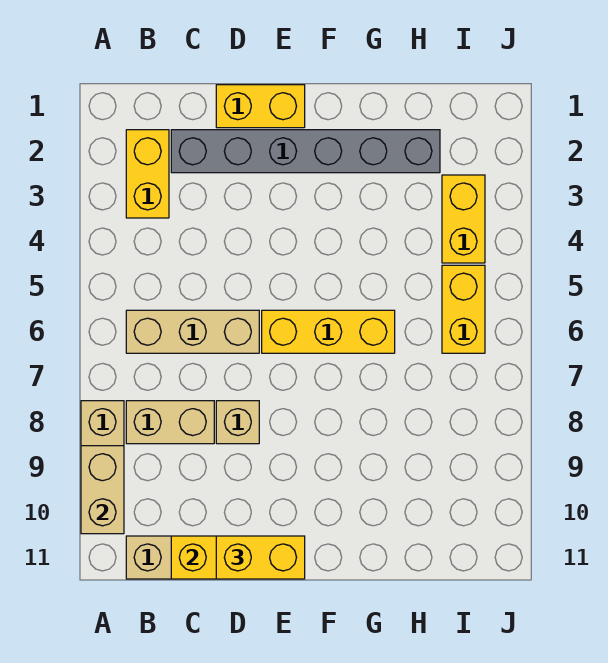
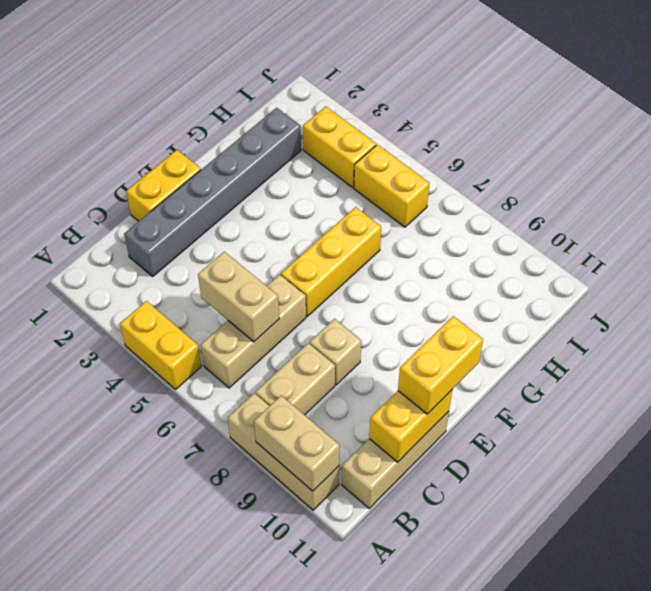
yellow 1x2 brick [126,130,169,218] -> yellow 1x2 brick moved to [120,301,201,389]
none -> tan 1x2 brick [198,252,279,342]

